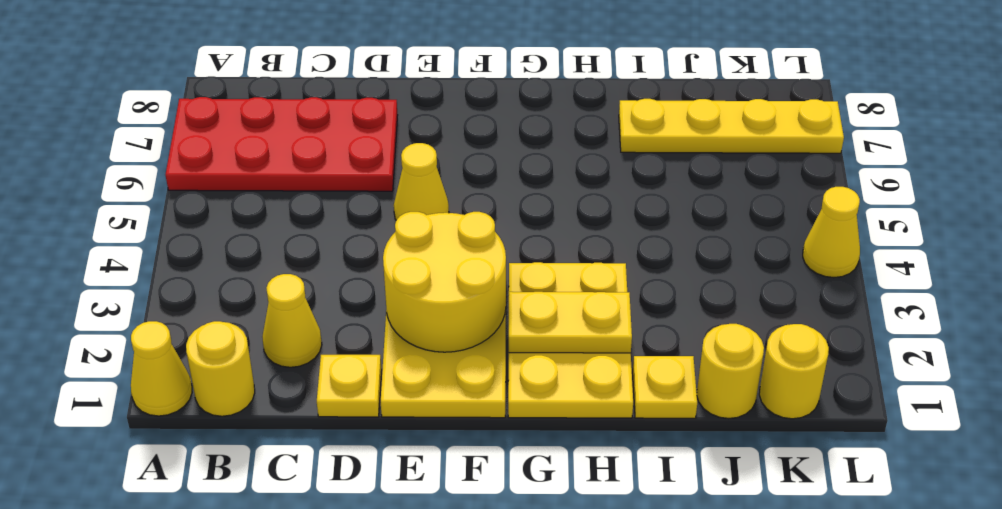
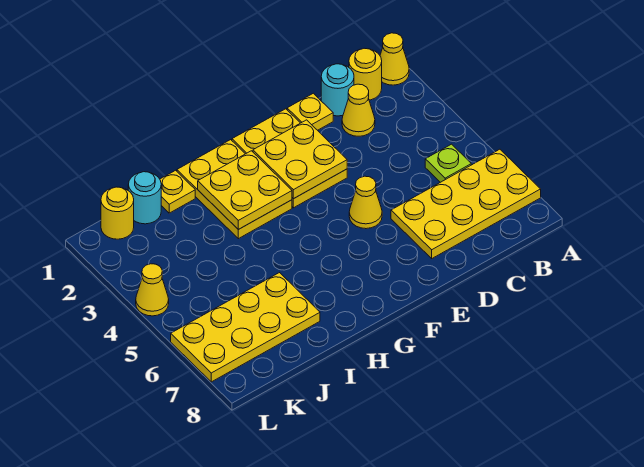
red 2x4 plate [166,97,398,191] -> yellow 2x4 plate [391,149,541,258]
none -> lime 1x1 plate [425,144,471,182]
none -> cyan 1x1 round brick [321,64,354,116]
yellow 2x2 round brick [383,212,506,352] -> yellow 2x2 plate [253,120,347,199]
yellow 1x2 plate [509,292,632,353] -> yellow 2x2 plate [198,151,292,229]
yellow 1x4 plate [619,99,844,153] -> yellow 2x4 plate [171,273,320,382]
yellow 1x1 round brick [697,324,764,419] -> cyan 1x1 round brick [128,172,161,224]

